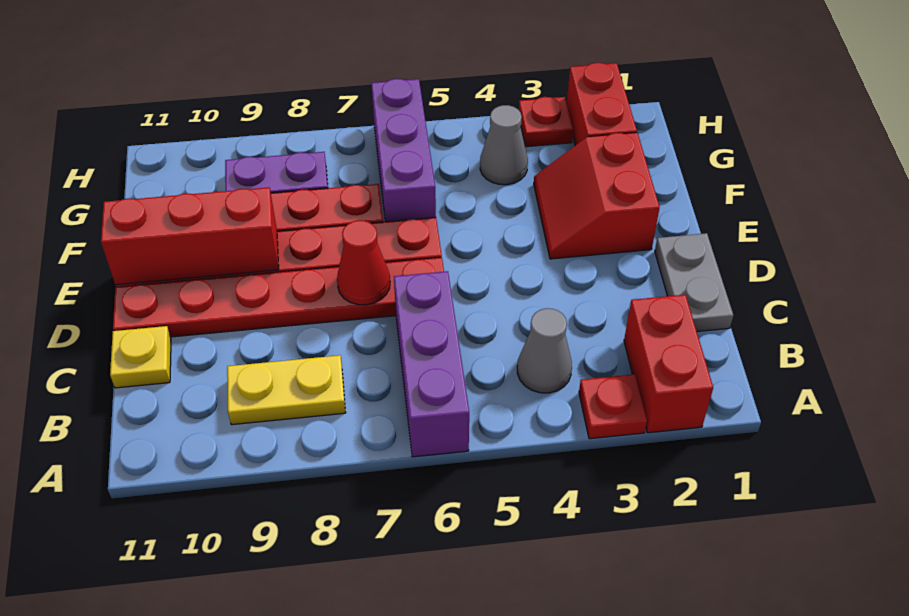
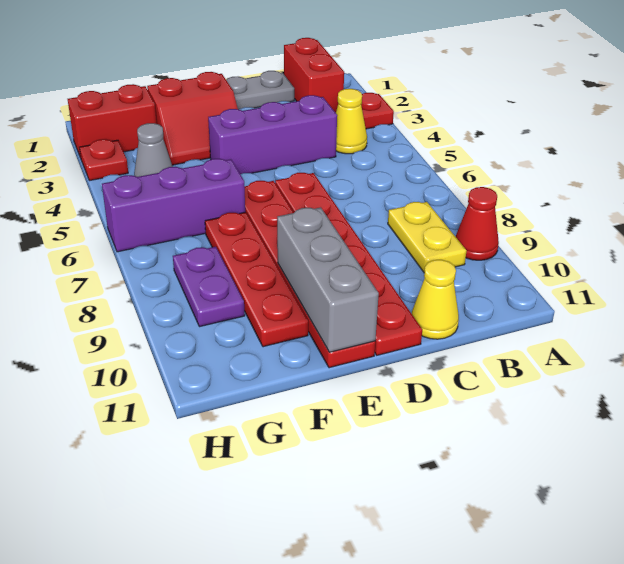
red 1x2 brick [624,295,713,433] -> red 1x2 brick turned to [284,38,344,113]
purple 1x3 brick [394,271,469,457] -> purple 1x3 brick moved to [208,95,337,174]
grey 1x1 cone [517,308,572,393] -> yellow 1x1 cone [336,89,367,154]
yellow 1x1 plate [110,326,171,388] -> yellow 1x1 cone [412,260,459,339]
red 1x1 cone [337,220,390,305] -> red 1x1 cone moved to [456,187,499,260]
red 1x3 brick [101,187,279,285] -> grey 1x3 brick [277,207,379,352]

